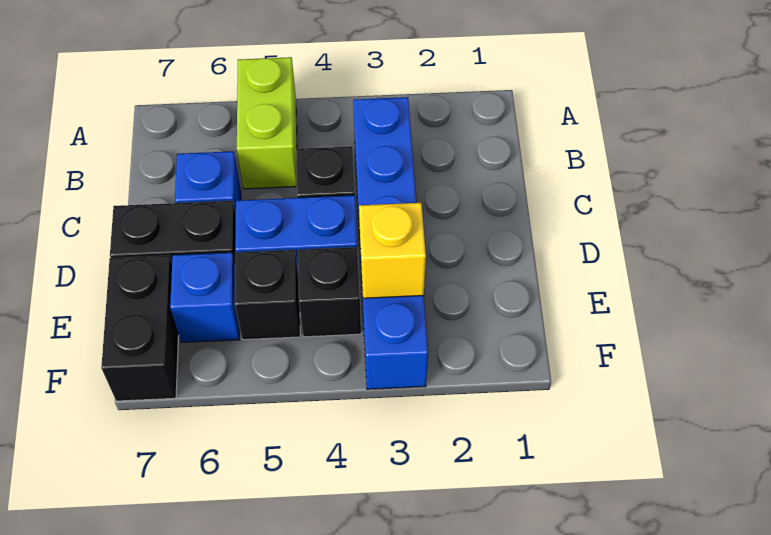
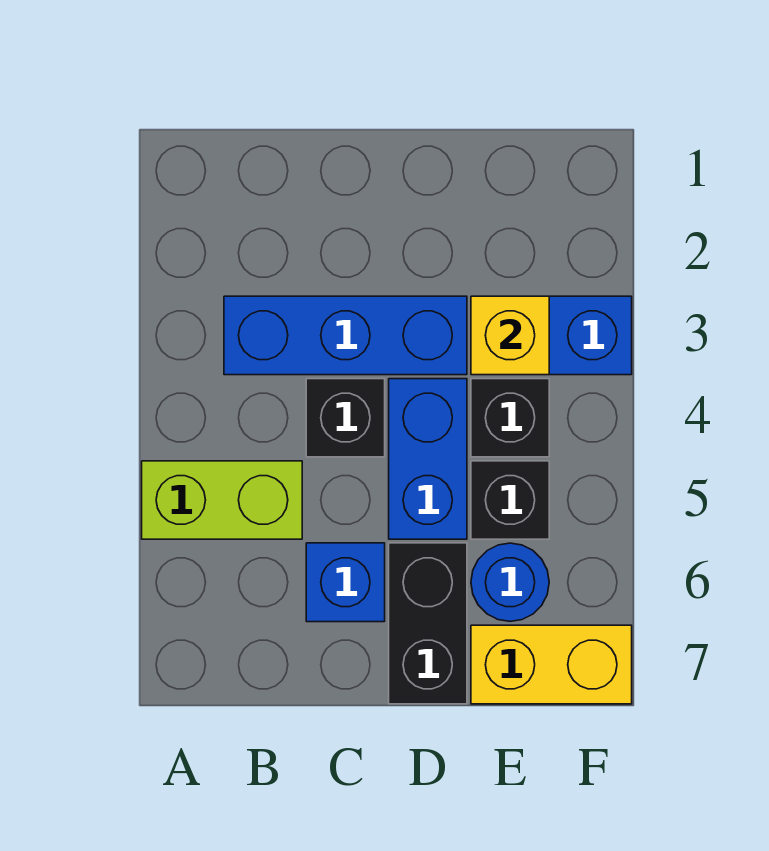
blue 1x1 brick [170,253,240,342] -> blue 1x1 round brick [471,543,549,621]
black 1x2 brick [101,255,179,401] -> yellow 1x2 brick [471,625,632,704]

